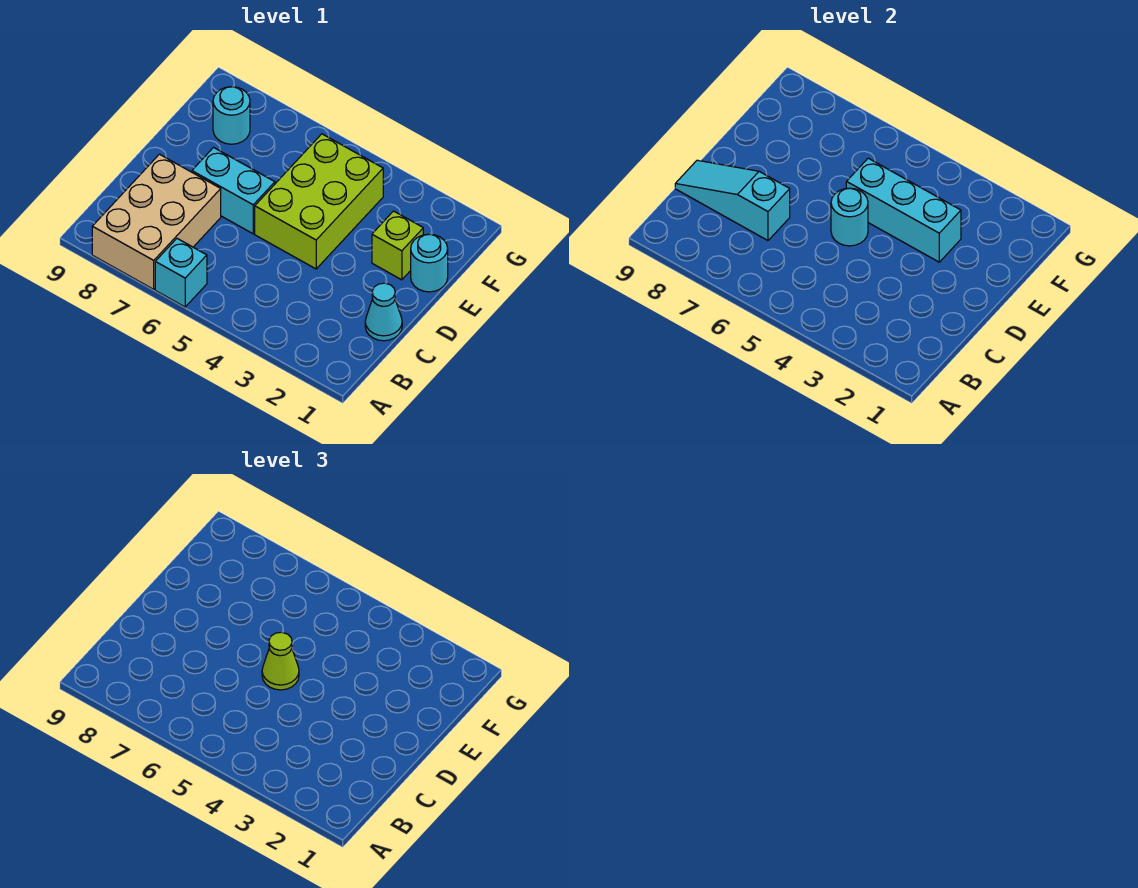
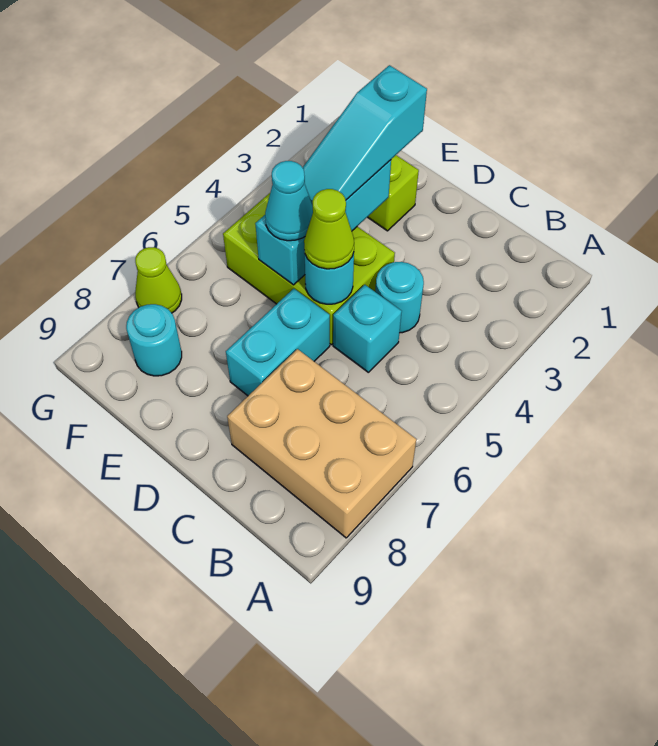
cyan 1x1 brick [155,239,207,307] -> cyan 1x1 brick moved to [333,285,402,373]
cyan 1x1 cone [365,283,402,341] -> cyan 1x1 cone moved to [265,161,313,241]
cyan 1x3 slope [675,160,790,240] -> cyan 1x3 slope moved to [303,65,427,205]
cyan 1x1 round brick [411,234,448,292] -> cyan 1x1 round brick moved to [375,262,424,333]
none -> lime 1x1 cone [135,247,182,313]

